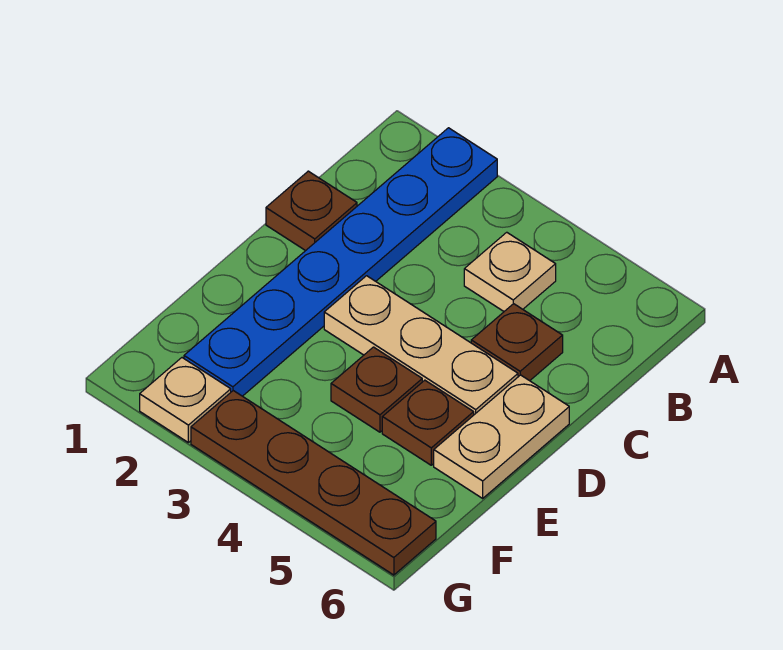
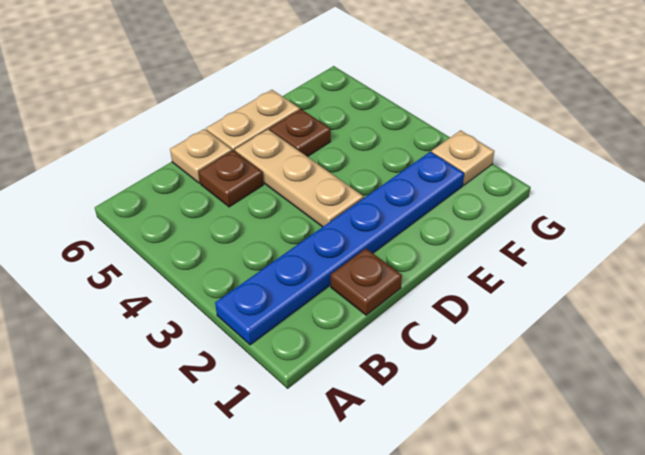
tan 1x1 plate [464,232,556,311] -> tan 1x1 plate moved to [170,129,232,183]
brown 1x1 plate [331,347,422,432] -> none
brown 1x4 plate [191,391,436,575] -> none

